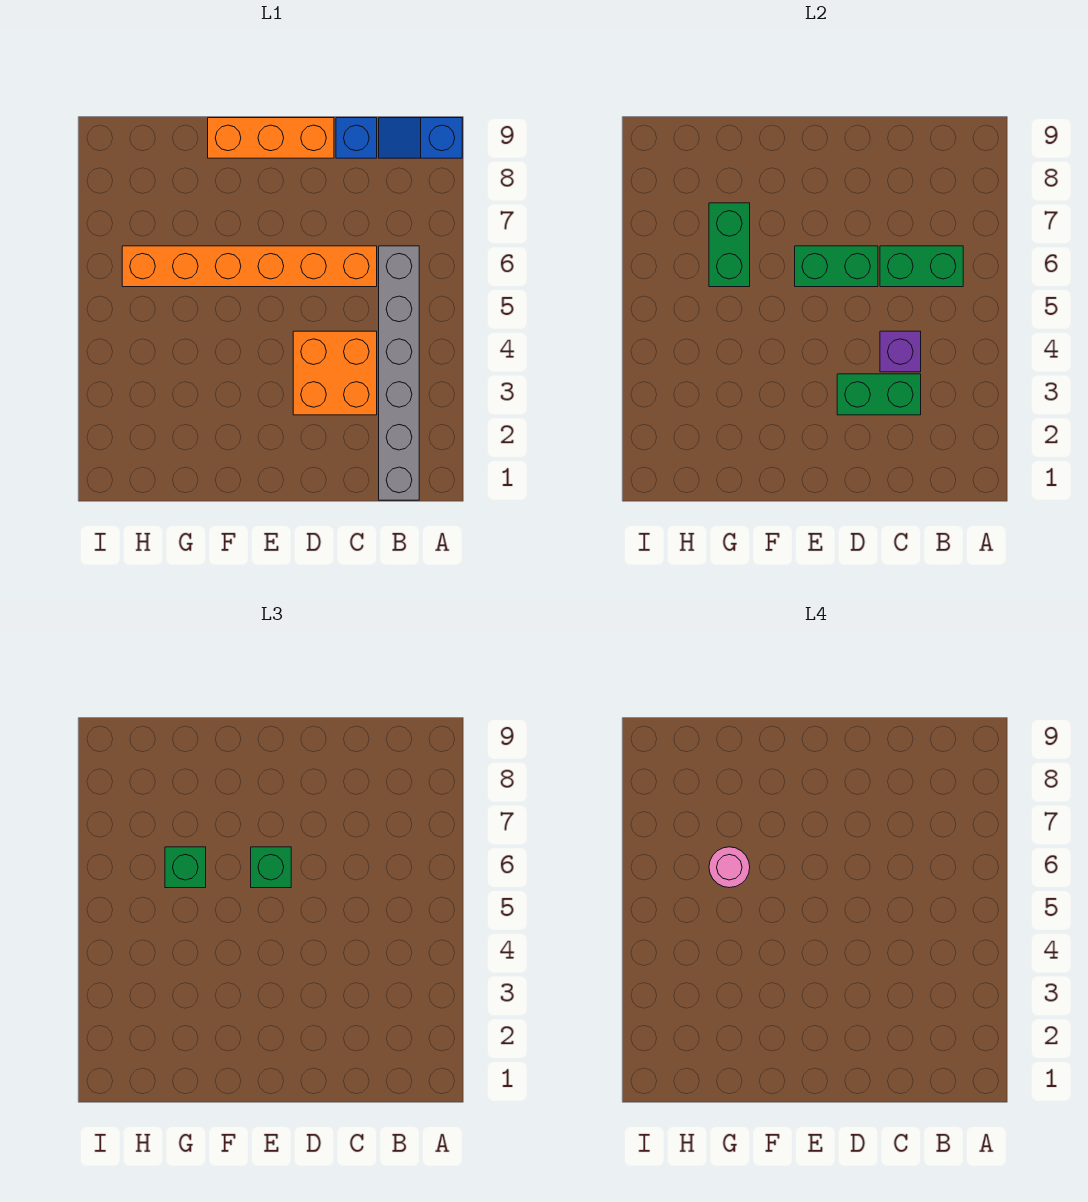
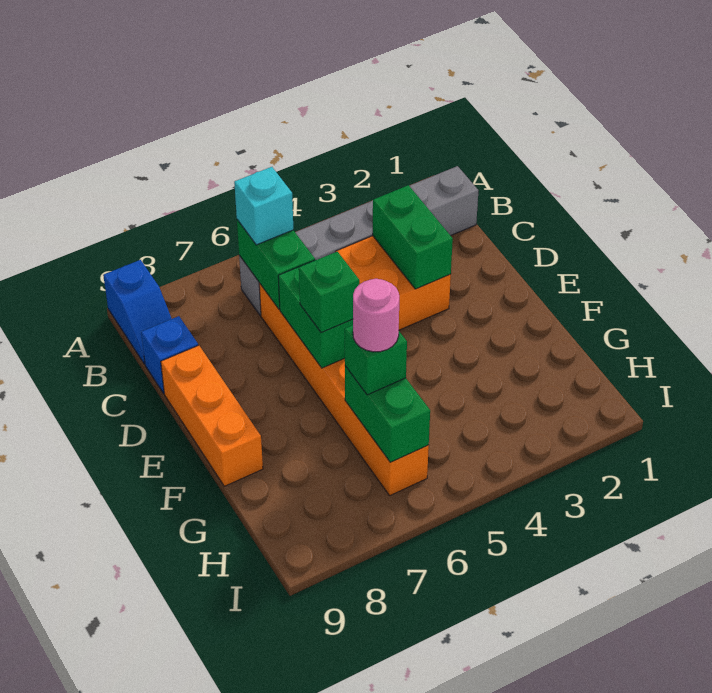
none -> cyan 1x1 brick [234,167,293,245]
purple 1x1 brick [880,331,921,372] -> none
green 1x2 brick [709,203,750,287] -> green 1x2 brick turned to [345,366,430,462]

